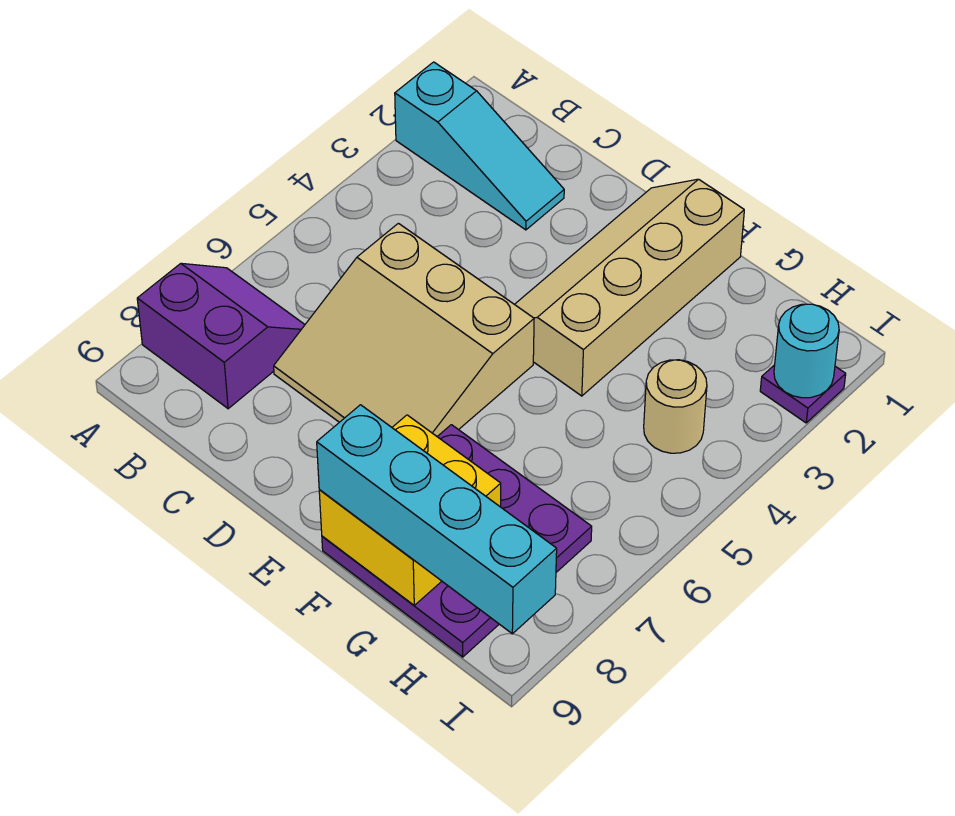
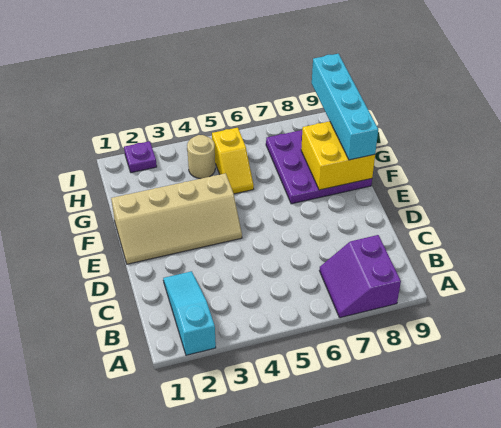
tan 3x3 slope [274,223,534,436] -> none
none -> yellow 1x2 slope [212,128,254,194]
cyan 1x1 round brick [774,304,839,398] -> none

